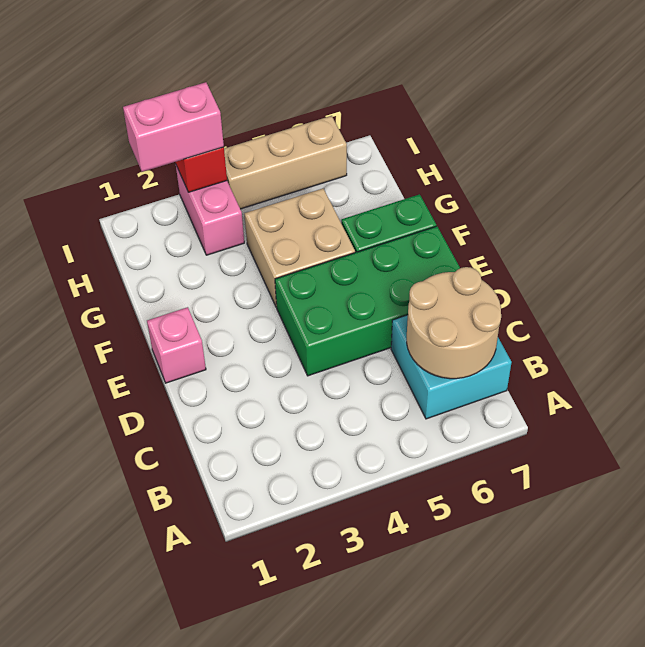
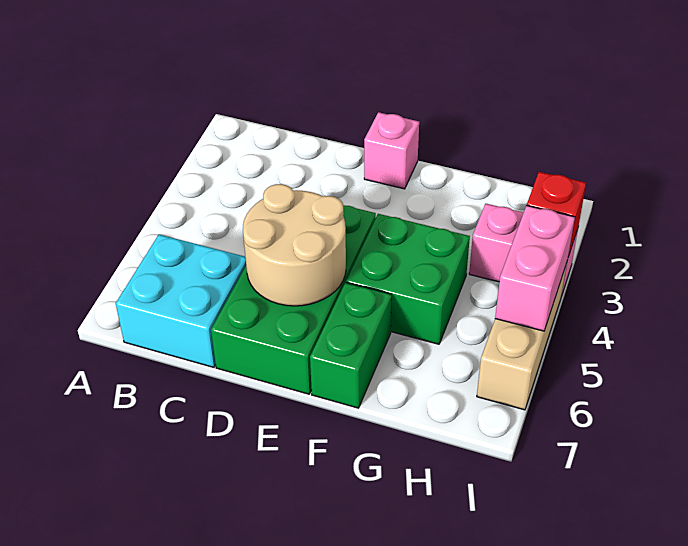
tan 2x2 round brick [407,267,501,379] -> tan 2x2 round brick moved to [243,184,346,306]
tan 2x2 brick [244,189,355,307] -> green 2x2 brick [346,214,470,344]
pink 1x2 brick [123,82,224,172] -> pink 1x2 brick moved to [495,206,575,331]

